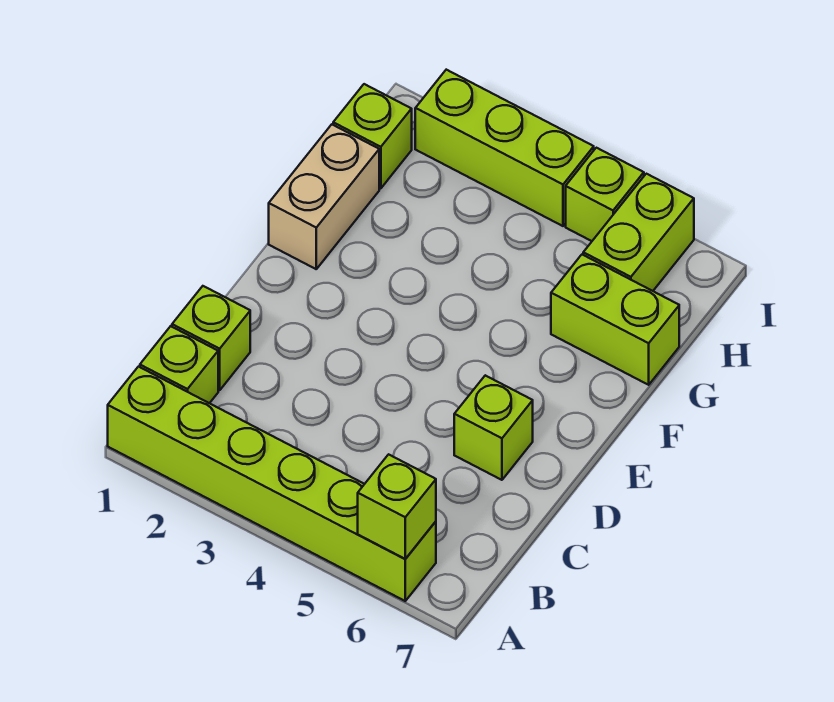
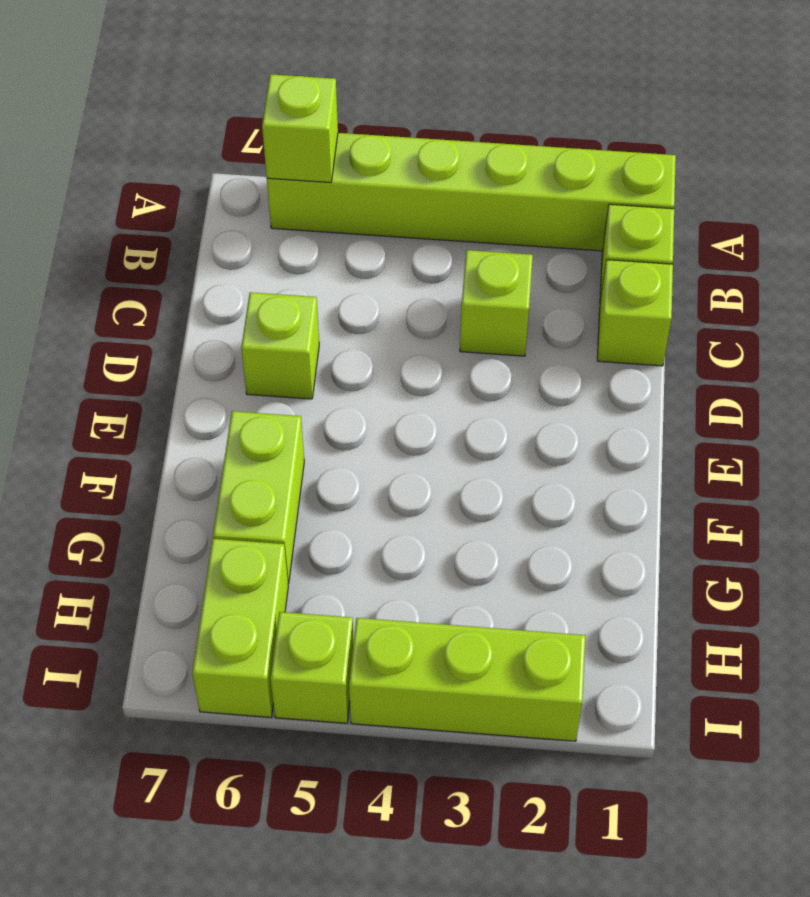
tan 1x2 brick [269,124,379,269] -> none
lime 1x2 brick [551,255,679,385] -> lime 1x2 brick turned to [213,411,304,583]
lime 1x1 brick [333,84,412,189] -> lime 1x1 brick moved to [460,250,533,356]

